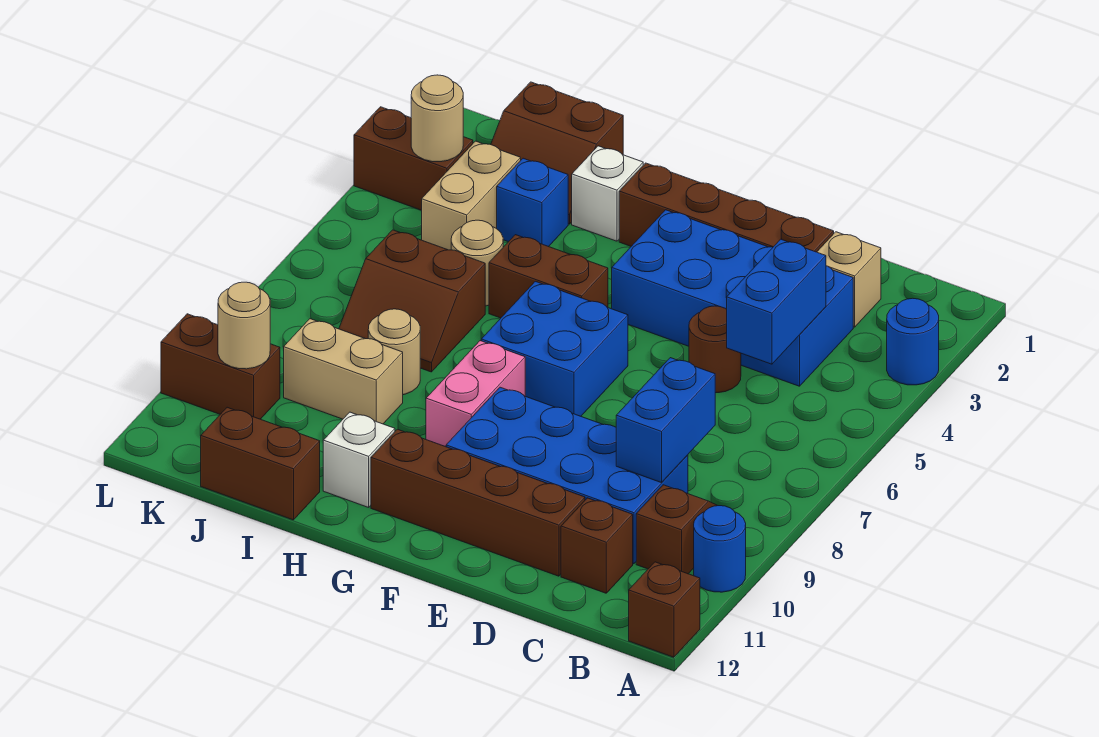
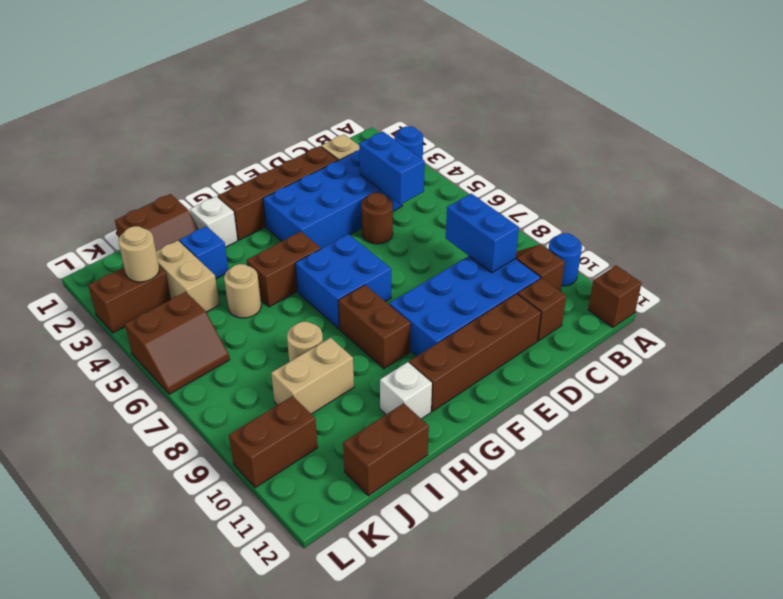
pink 1x2 brick [426,341,525,447] -> brown 1x2 brick [338,285,411,369]
brown 2x2 slope [339,230,485,372] -> brown 2x2 slope moved to [125,292,230,394]
tan 1x1 round brick [218,282,270,369] -> none

